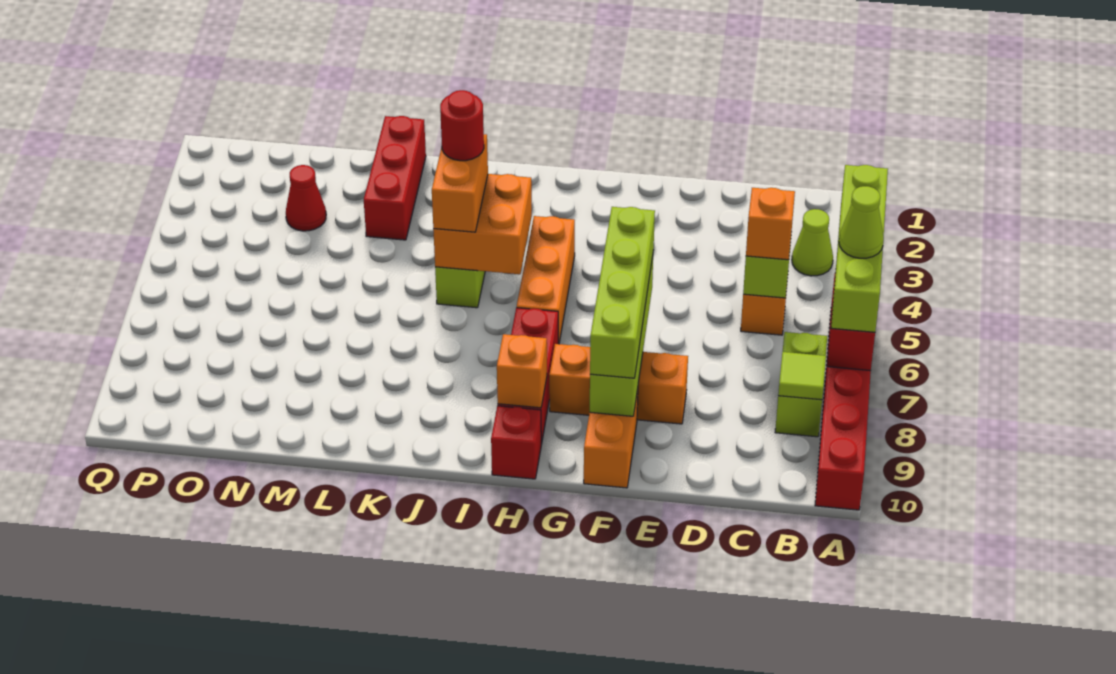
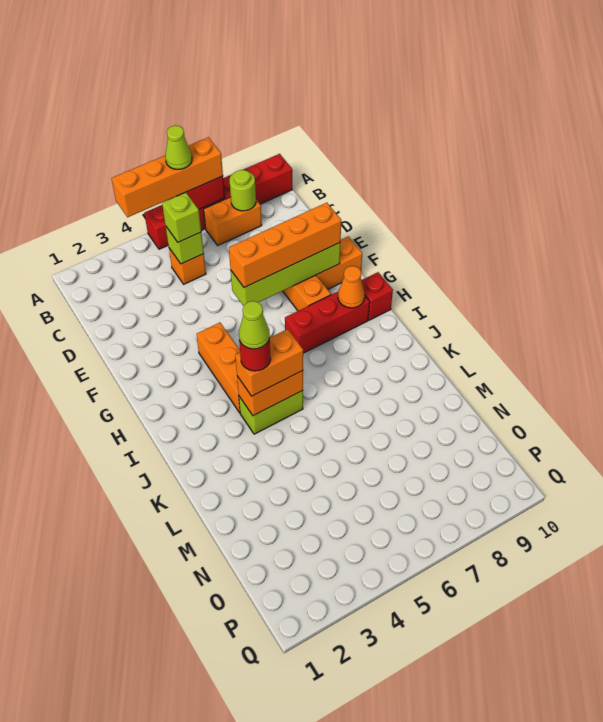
lime 1x4 brick [831,165,888,332] -> orange 1x4 brick [111,137,223,217]
lime 1x1 cone [792,209,833,276] -> lime 1x1 cone moved to [239,301,270,349]
lime 1x2 brick [775,332,827,437] -> orange 1x2 brick [204,197,262,245]
lime 1x1 tile [778,352,826,400] -> lime 1x1 round brick [230,170,256,211]
orange 1x1 brick [746,188,795,260] -> lime 1x1 brick [162,192,201,242]
lime 1x4 brick [590,207,655,378] -> orange 1x4 brick [229,203,341,288]
orange 1x3 brick [517,216,575,344] -> orange 1x3 brick turned to [196,322,240,413]
orange 1x1 brick [497,334,547,408] -> orange 1x1 cone [338,266,365,308]
orange 2x2 brick [433,174,532,274] -> orange 1x2 brick [237,371,303,416]
red 1x3 brick [364,116,426,240] -> none
red 1x1 cone [286,165,326,231] -> none

